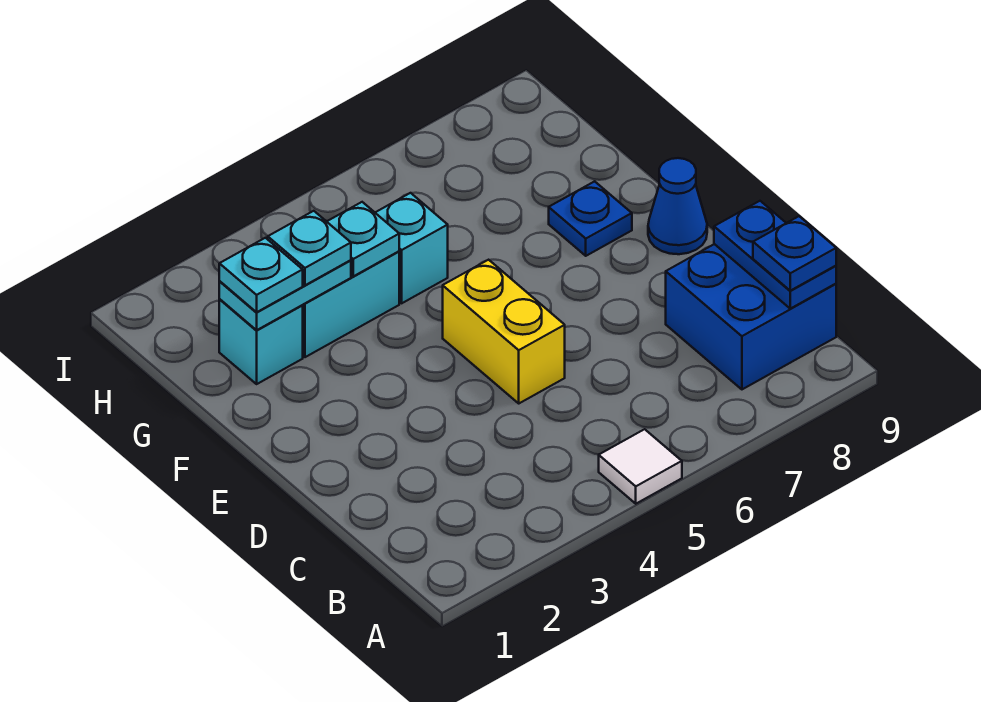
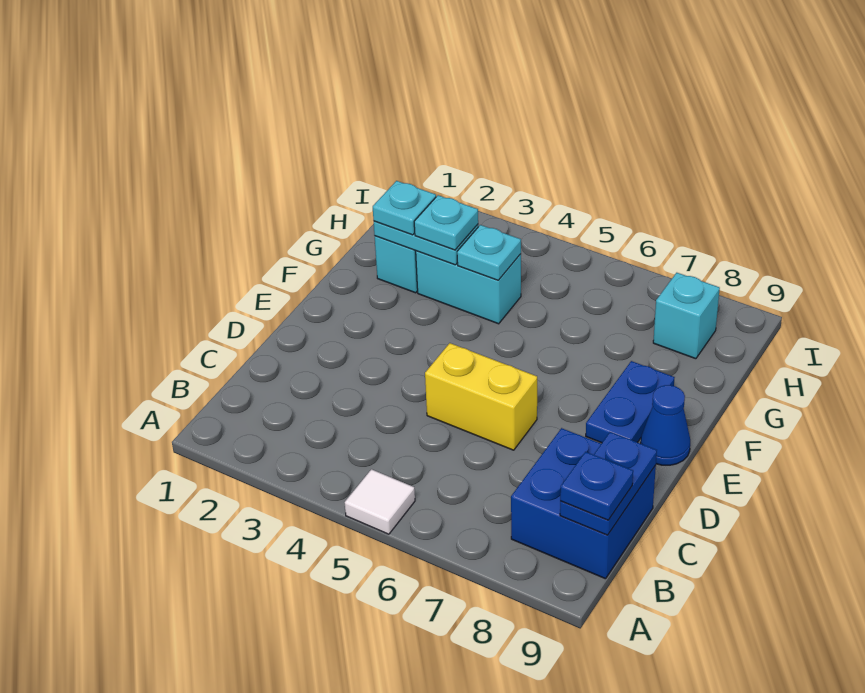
yellow 1x2 brick [443,260,565,403] -> yellow 1x2 brick turned to [425,343,537,450]
blue 1x1 plate [549,181,632,256] -> blue 1x2 plate [586,361,675,443]
cyan 1x1 brick [375,193,448,303] -> cyan 1x1 brick moved to [653,273,720,359]

